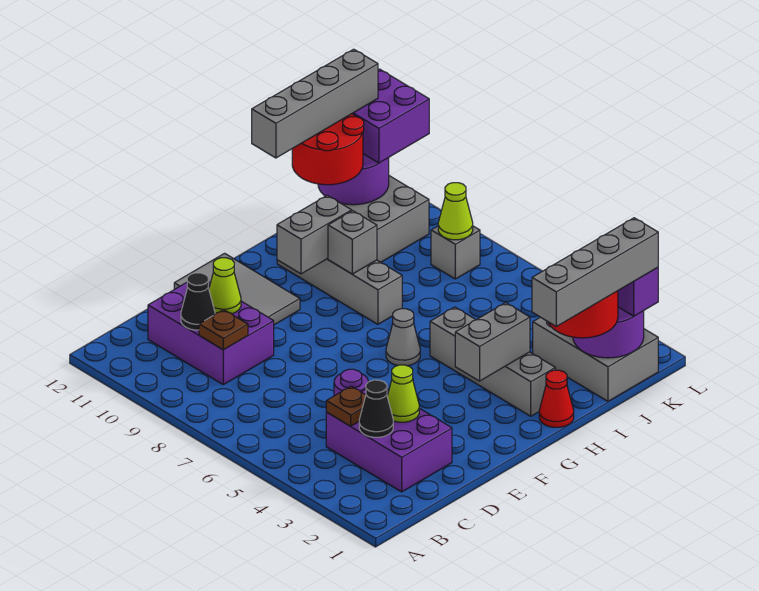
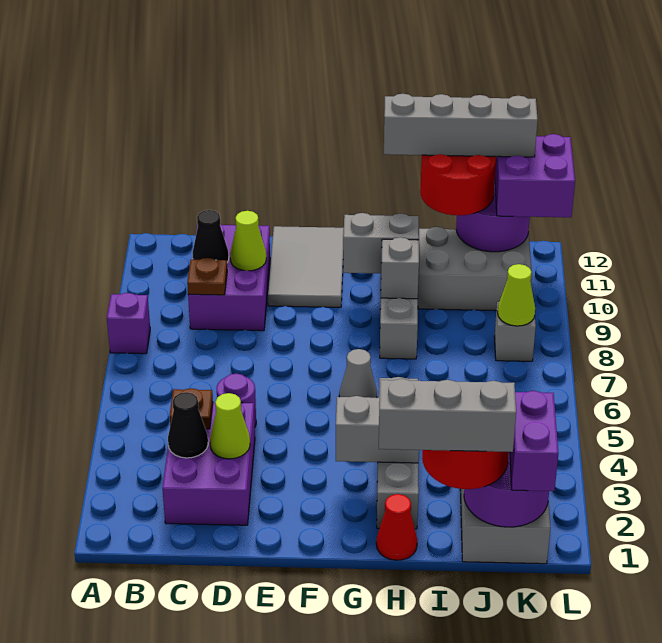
none -> purple 1x1 brick [107,293,150,354]
grey 1x4 brick [532,218,658,326] -> grey 1x3 brick [379,379,516,452]

